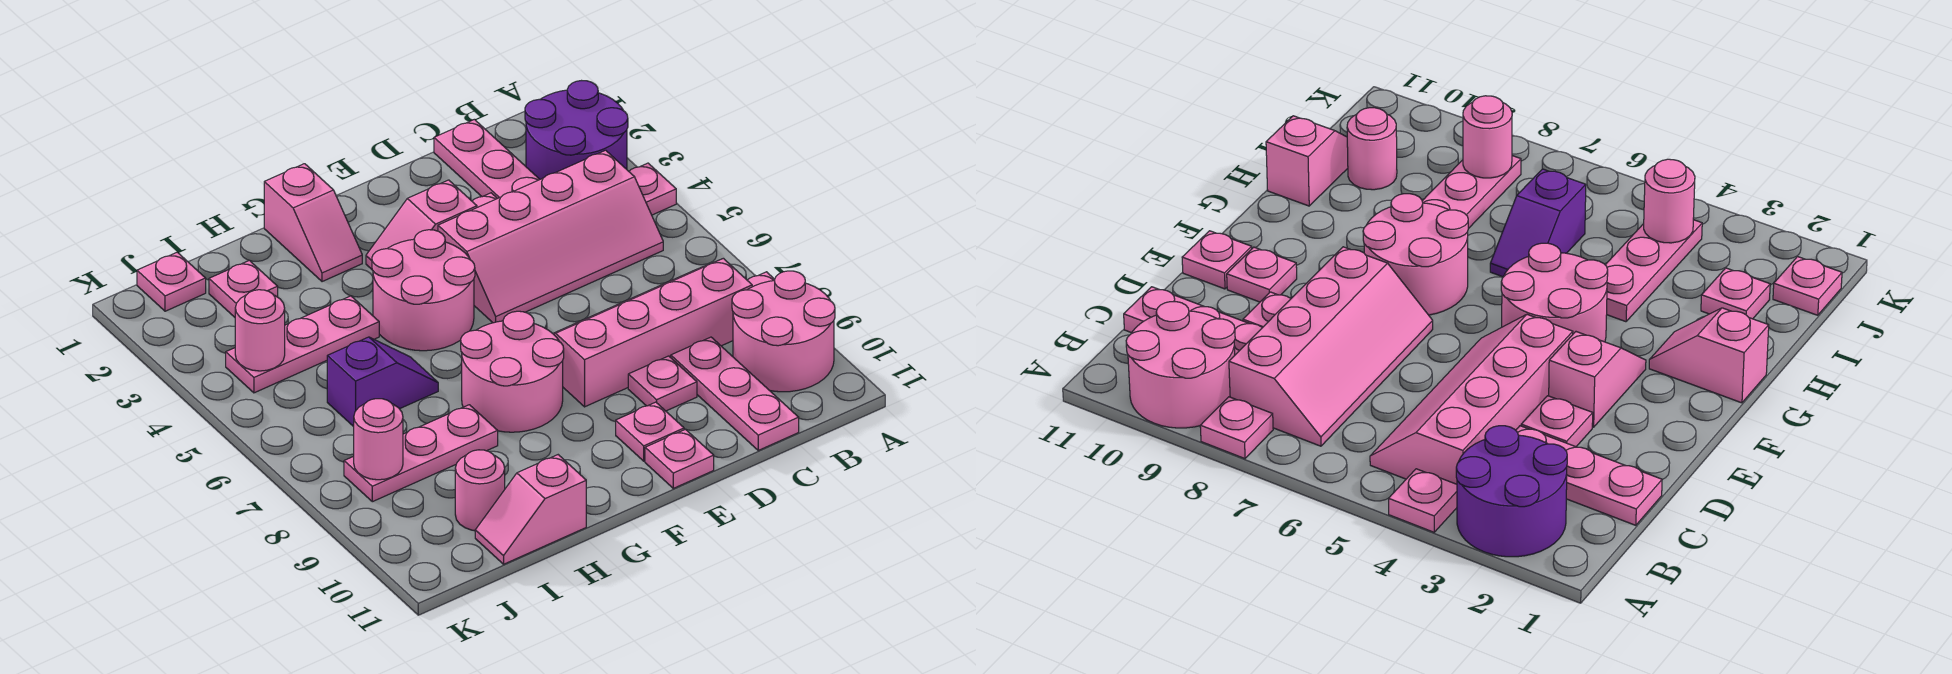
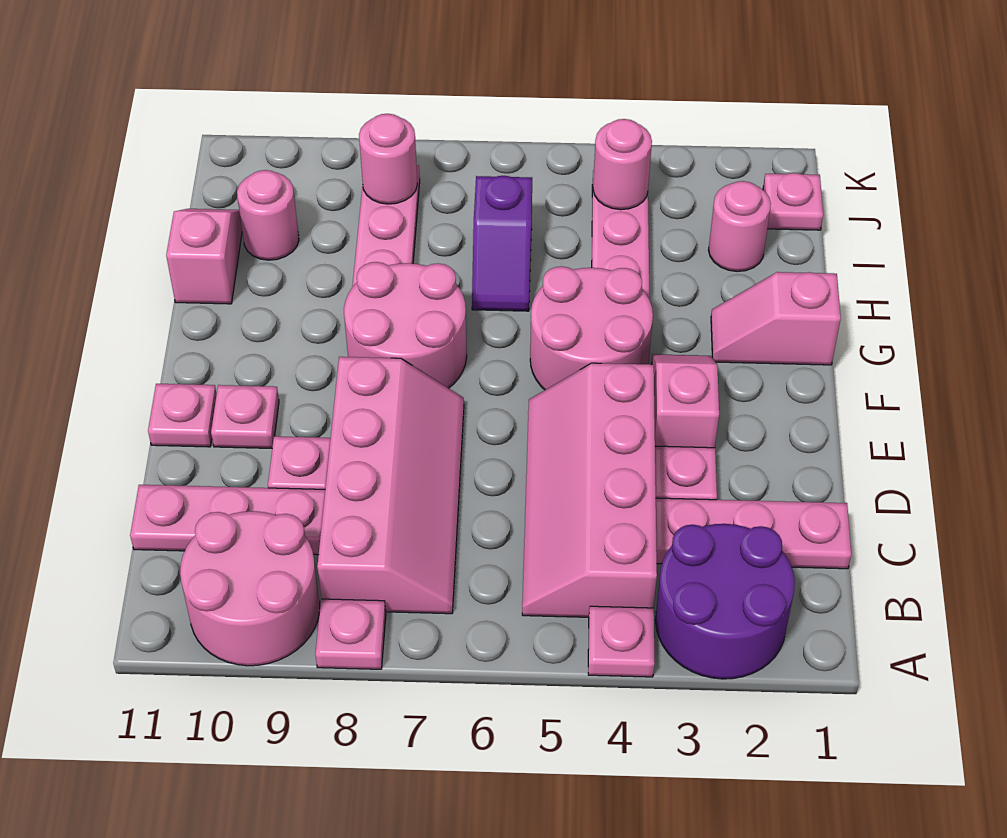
pink 1x1 plate [209,260,278,317] -> pink 1x1 round brick [709,181,771,272]

